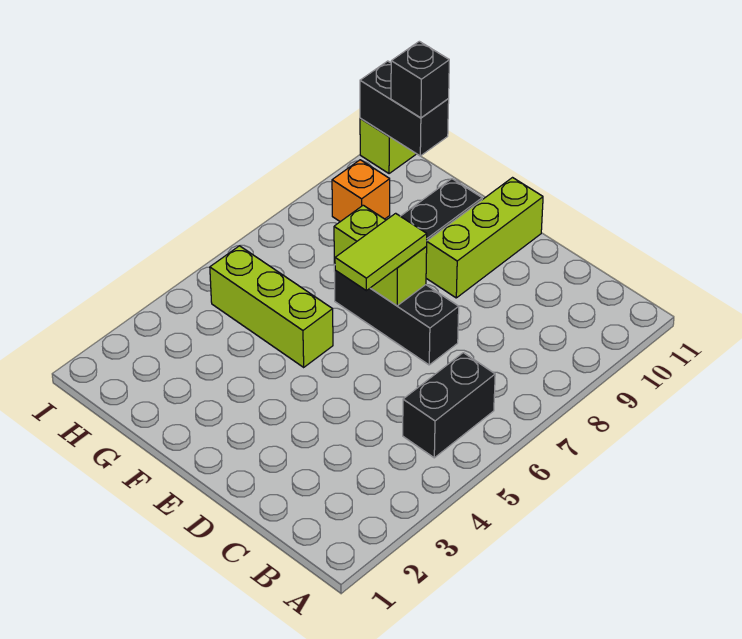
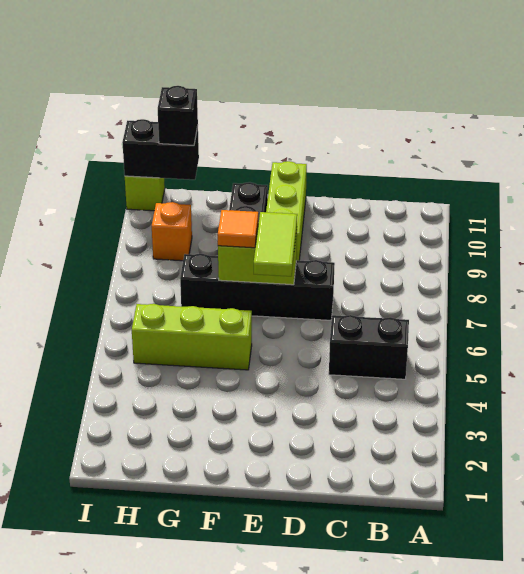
black 1x2 brick [403,353,495,458] -> black 1x2 brick turned to [329,315,409,379]
black 1x3 brick [334,265,459,365] -> black 1x4 brick [180,254,335,320]
none -> orange 1x1 tile [218,210,258,248]

